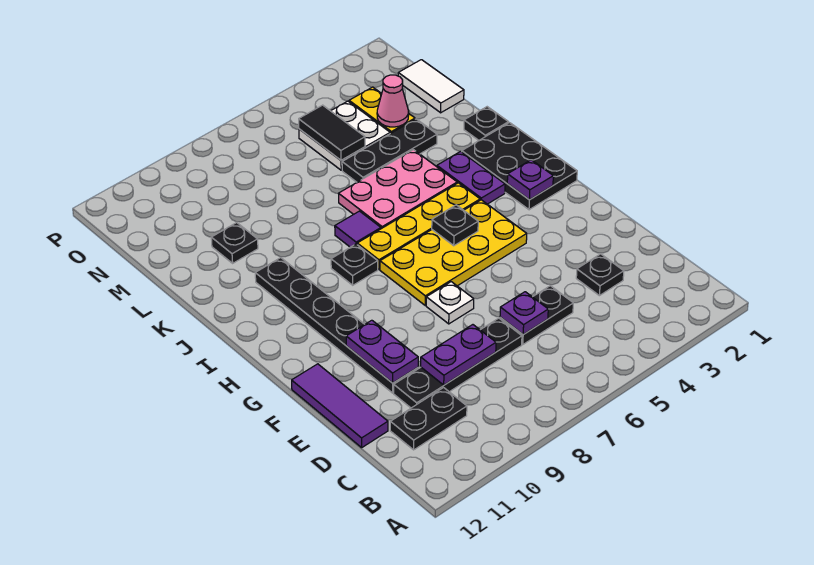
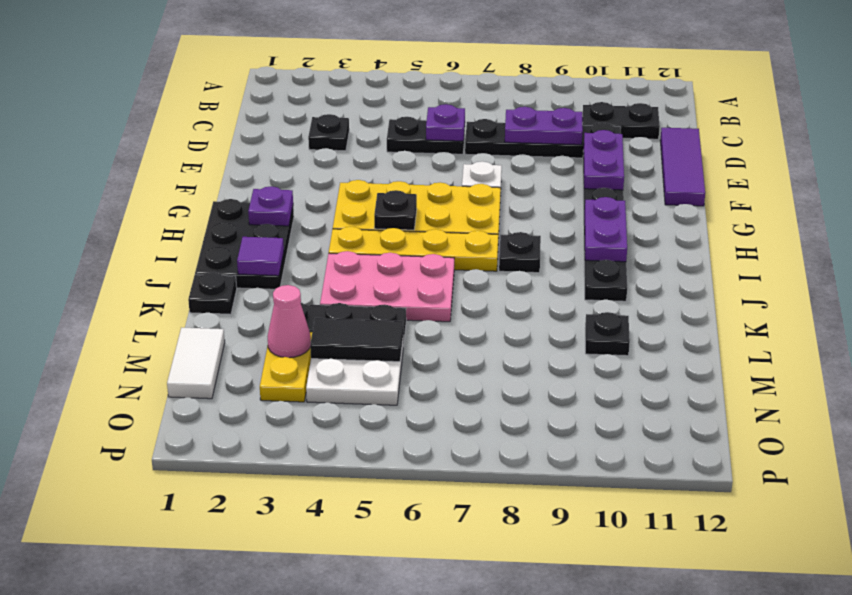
purple 1x2 plate [437,151,505,204] -> purple 1x2 plate moved to [585,197,627,262]
purple 1x1 tile [335,211,381,247] -> purple 1x1 tile moved to [237,237,284,276]
black 1x2 tile [299,105,365,160] -> black 1x2 tile turned to [310,318,403,362]

